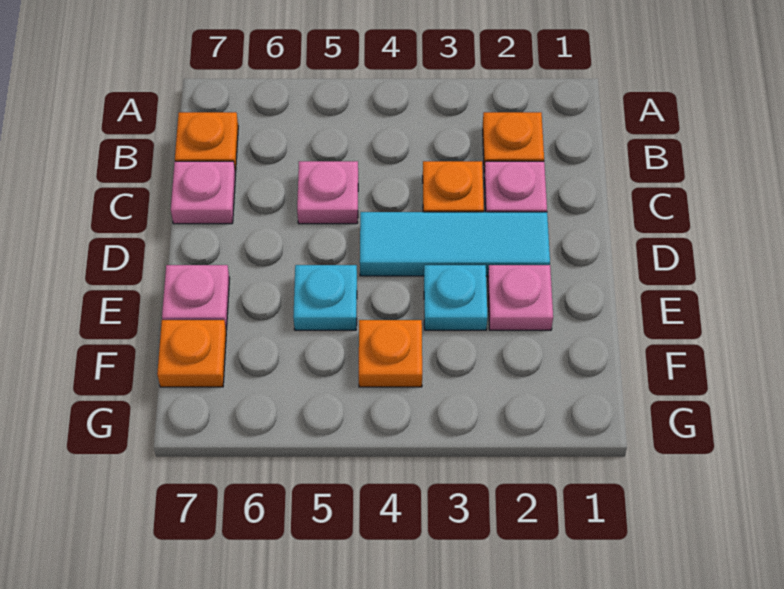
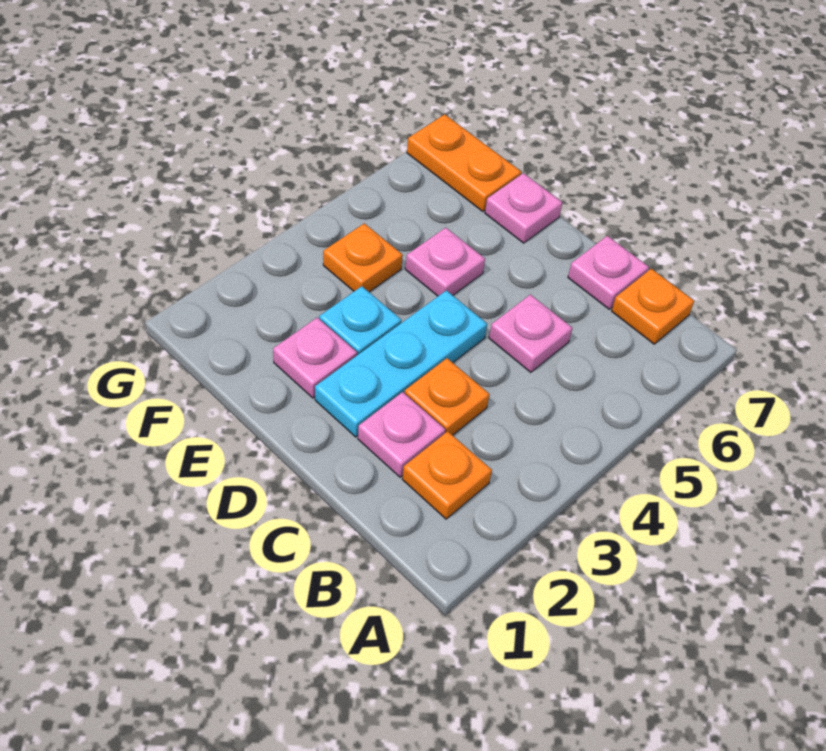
cyan 1x3 tile [360,212,550,276] -> cyan 1x3 plate [315,290,487,437]
cyan 1x1 plate [293,265,357,330] -> pink 1x1 plate [405,228,485,296]
orange 1x1 plate [157,320,226,387] -> orange 1x2 plate [407,114,521,212]

